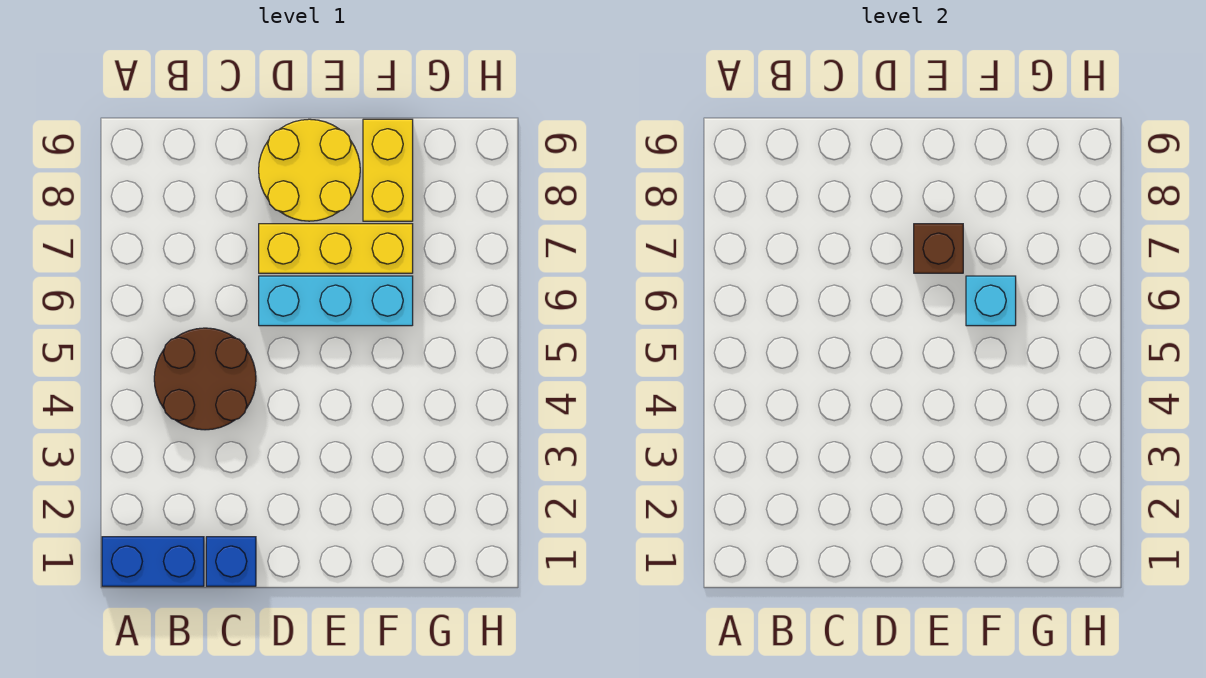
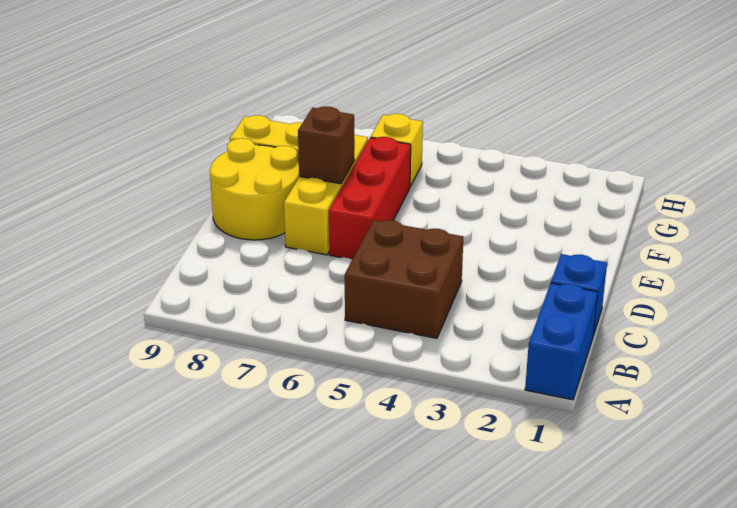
brown 2x2 round brick [154,328,256,430] -> brown 2x2 brick [345,220,463,338]
cyan 1x3 brick [259,276,413,326] -> red 1x3 brick [329,137,411,259]
cyan 1x1 brick [966,276,1016,326] -> none
none -> yellow 1x1 brick [371,114,423,187]

